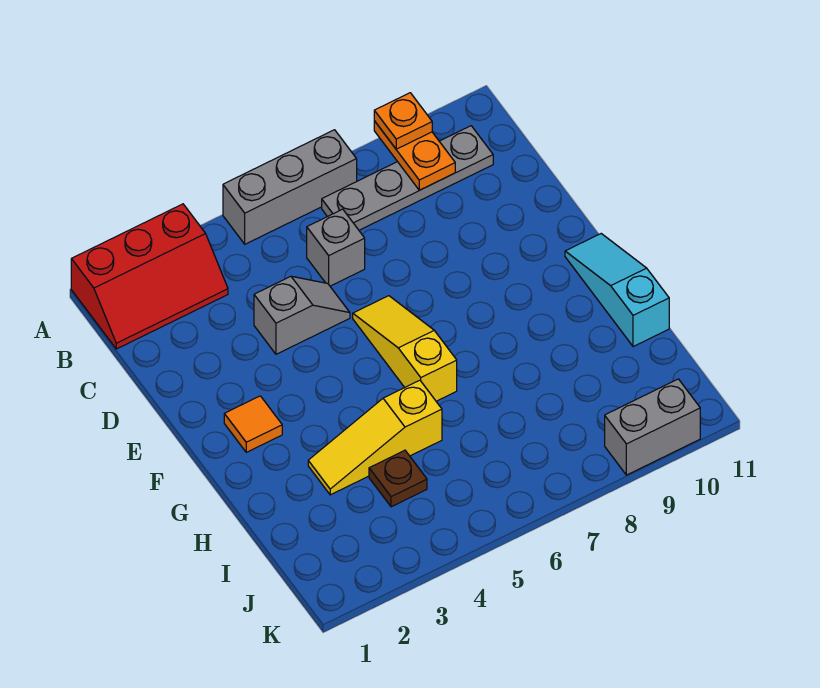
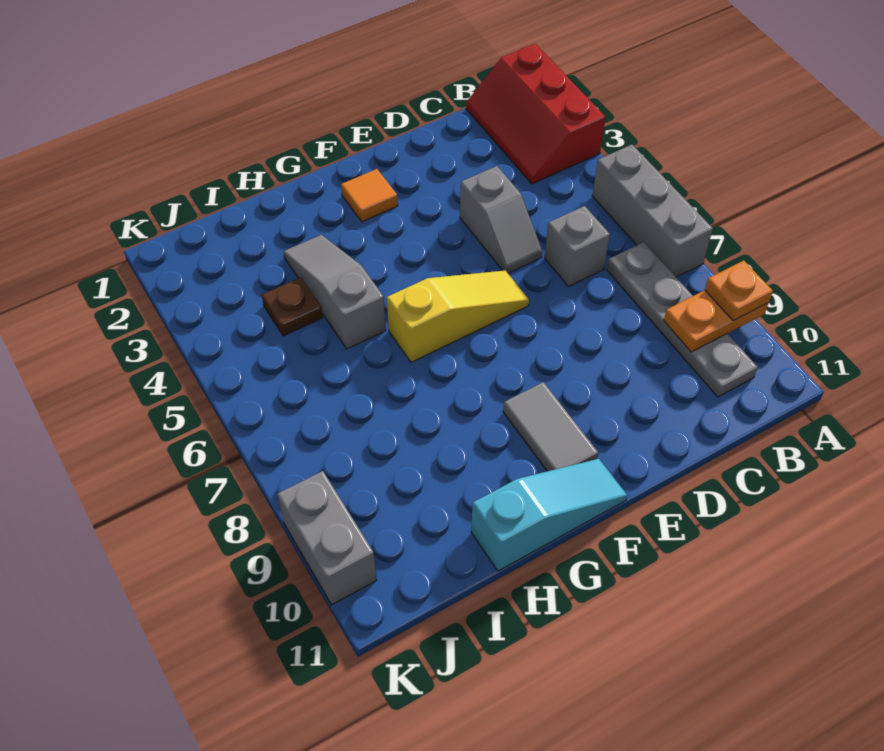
none -> grey 1x2 tile [503,382,598,471]
yellow 1x3 slope [308,380,442,495] -> grey 1x3 slope [283,235,386,349]

